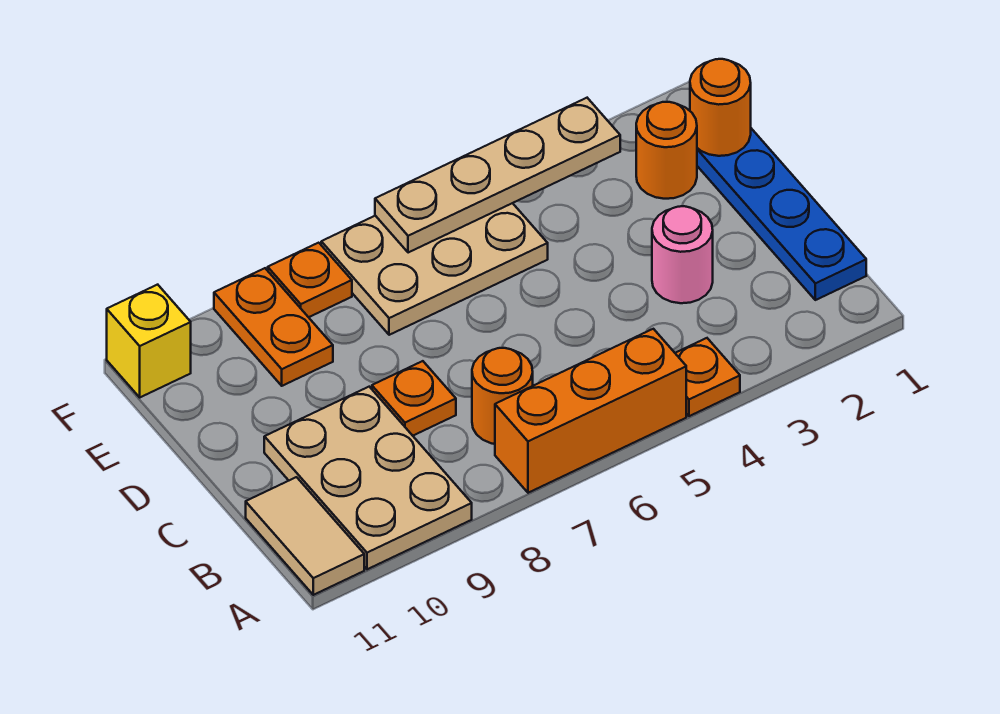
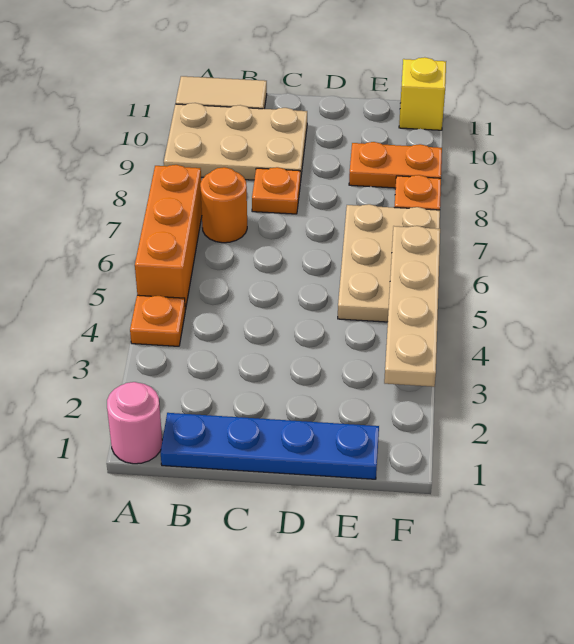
pink 1x1 round brick [652,206,713,303] -> pink 1x1 round brick moved to [107,382,162,464]
orange 1x1 round brick [690,59,751,156] -> none
orange 1x1 round brick [636,102,697,199] -> none

